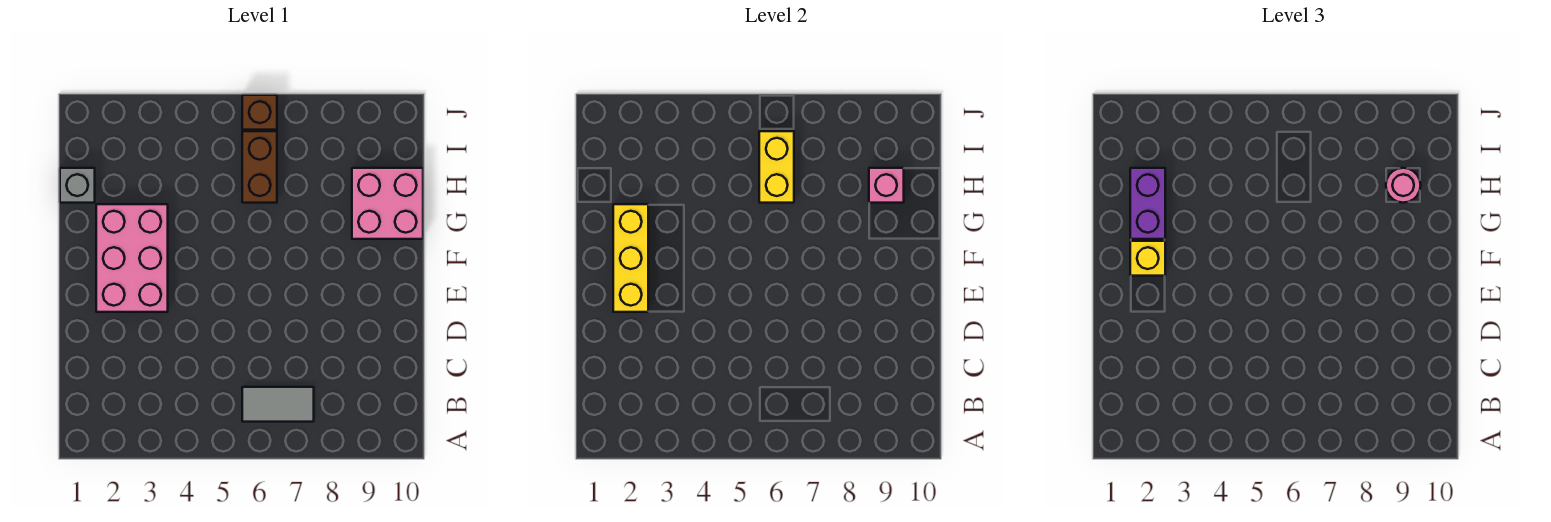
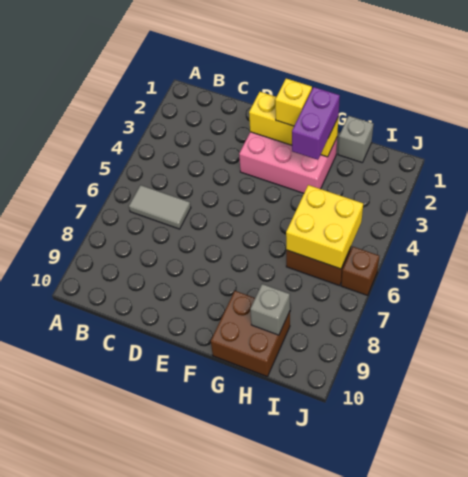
grey 1x2 tile [242,387,314,422] -> grey 1x2 tile turned to [129,185,191,229]
purple 1x2 brick [1130,168,1165,239] -> purple 1x2 brick turned to [292,87,340,160]
pink 2x2 brick [352,168,423,239] -> brown 2x2 brick [211,291,290,377]
yellow 1x2 brick [759,131,794,203] -> yellow 2x2 brick [286,185,363,269]
pink 1x1 brick [869,168,904,203] -> grey 1x1 brick [250,284,290,335]
pink 1x1 round brick [1386,168,1421,203] -> none

